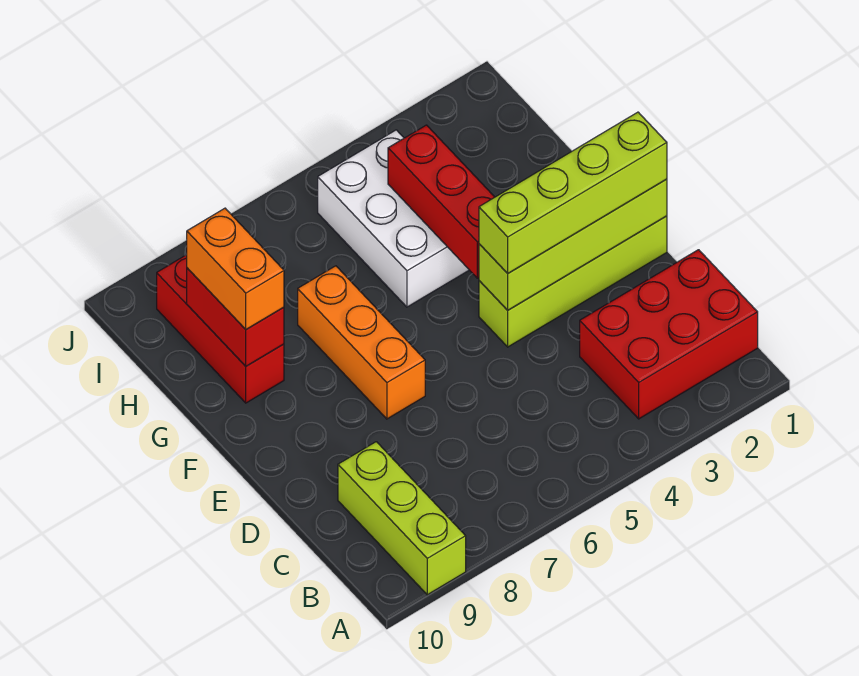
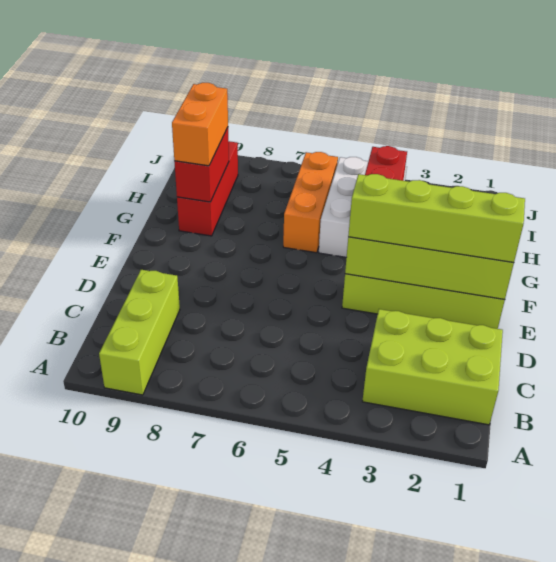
red 2x3 brick [580,250,758,419] -> lime 2x3 brick [362,309,503,425]
orange 1x3 brick [298,266,425,419] -> orange 1x3 brick moved to [283,152,338,253]

